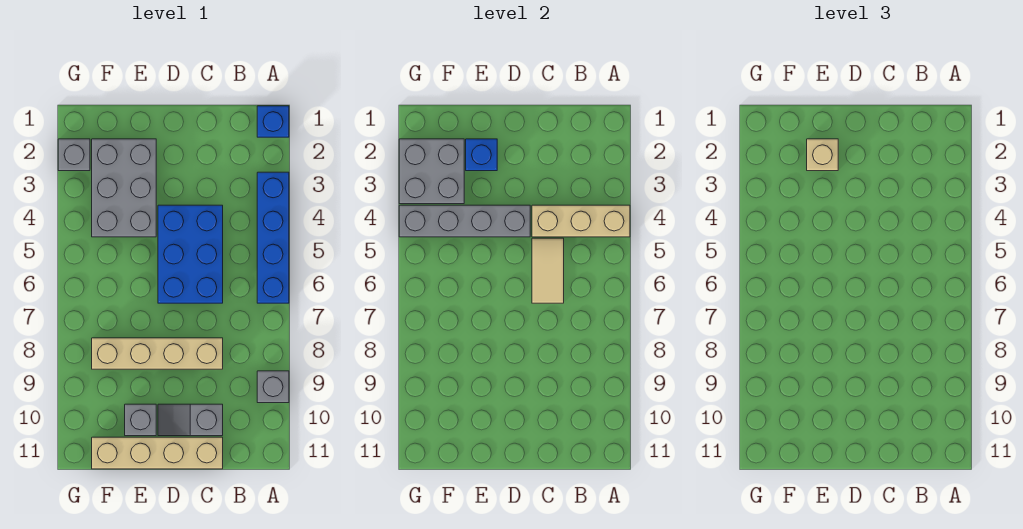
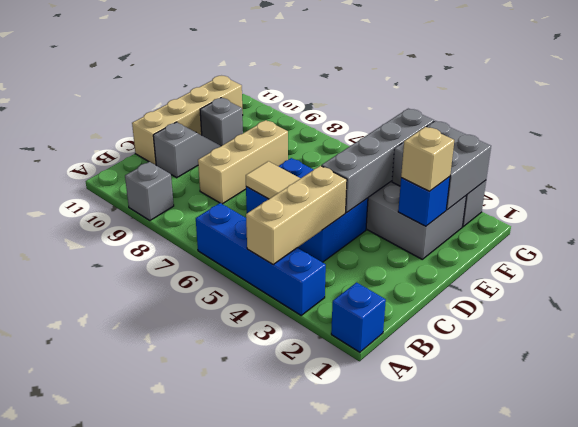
tan 1x4 brick [92,338,223,369] -> tan 1x3 brick [198,120,288,204]

